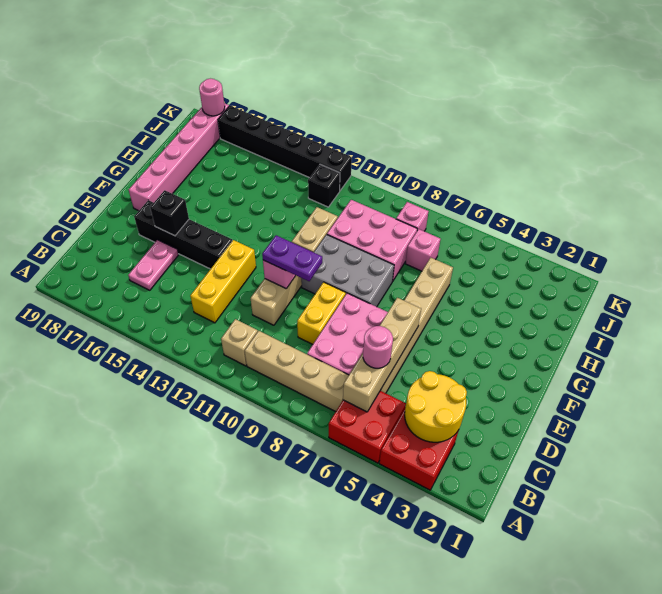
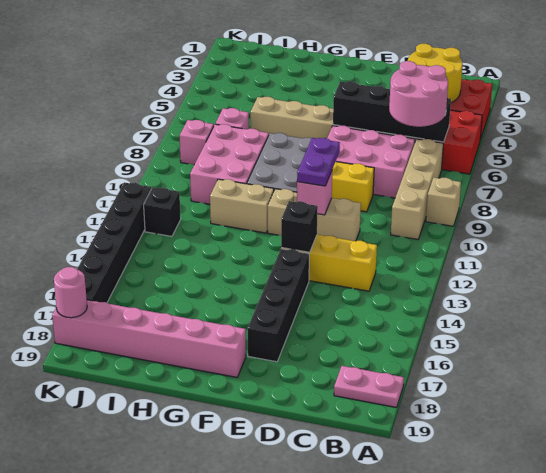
tan 1x4 brick [343,298,421,412] -> black 1x4 brick [333,81,451,142]
tan 1x1 brick [221,319,258,366] -> tan 1x1 brick moved to [426,178,461,226]
pink 1x1 round brick [363,326,393,368] -> pink 2x2 round brick [389,61,448,127]
pink 1x2 plate [128,240,179,290] -> pink 1x2 plate moved to [334,366,404,407]
black 1x1 brick [150,190,189,236] -> black 1x1 brick moved to [281,201,318,252]

